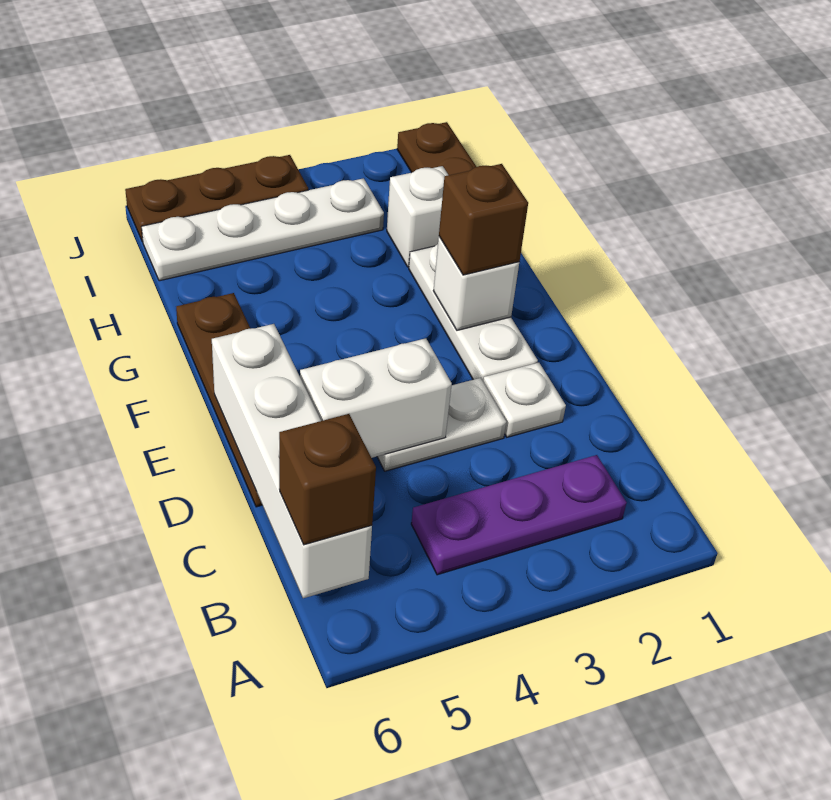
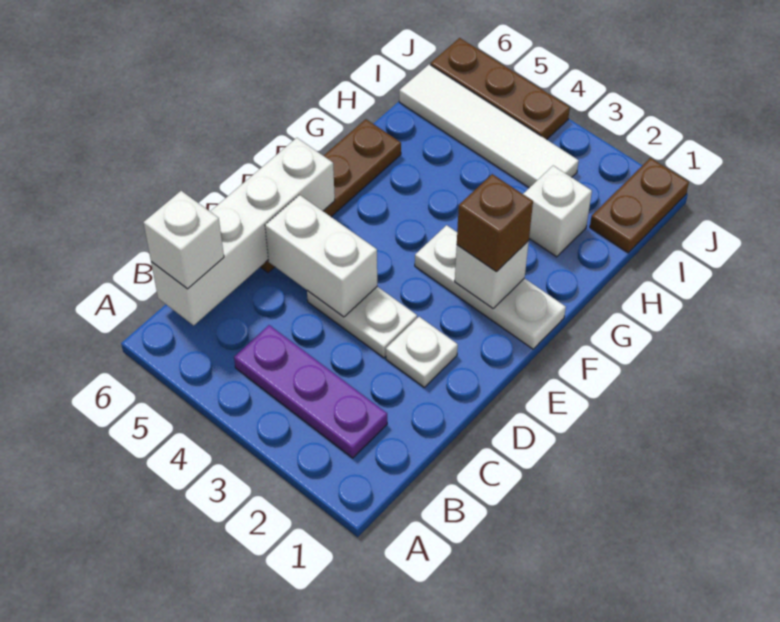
brown 1x1 brick [279,414,376,545] -> white 1x1 brick [143,191,224,289]
white 1x3 plate [409,244,538,381] -> white 1x3 plate turned to [415,225,566,349]
white 1x4 plate [142,178,384,281] -> white 1x4 tile [399,64,579,188]

